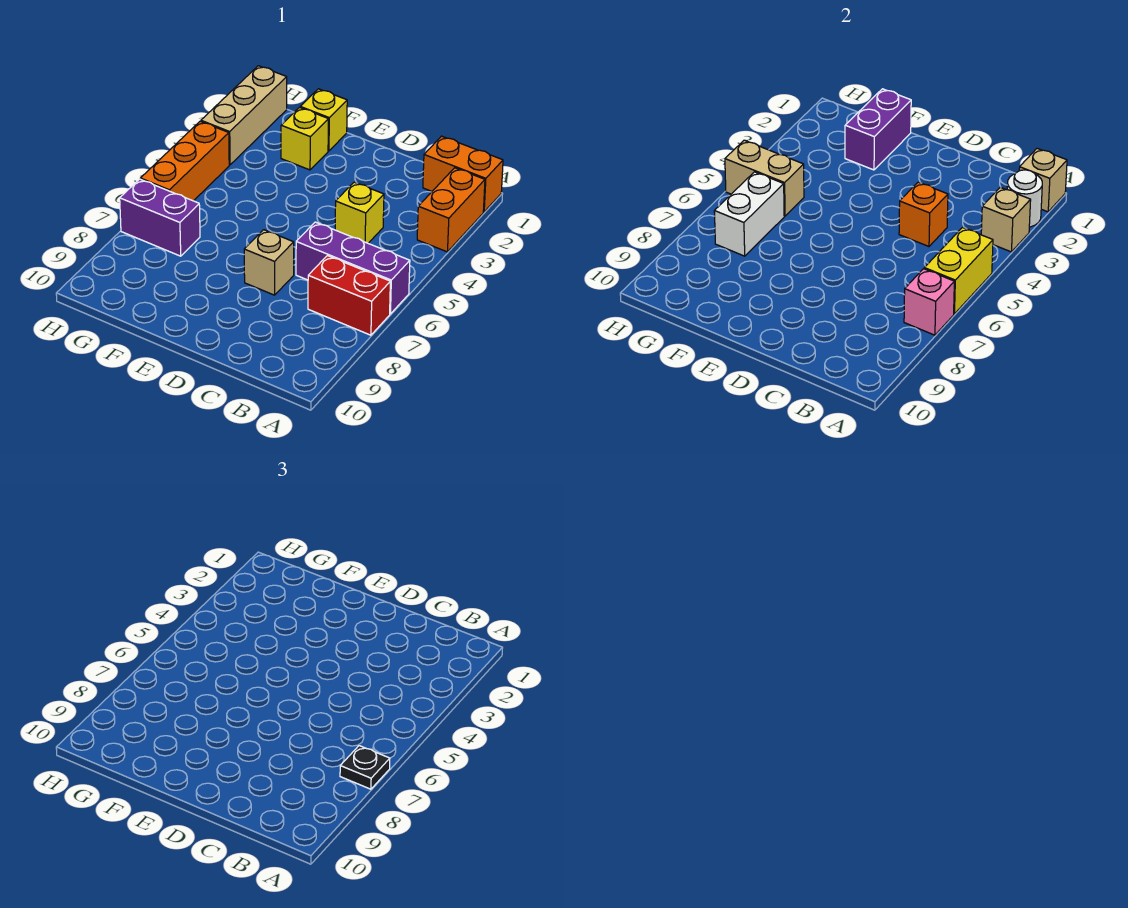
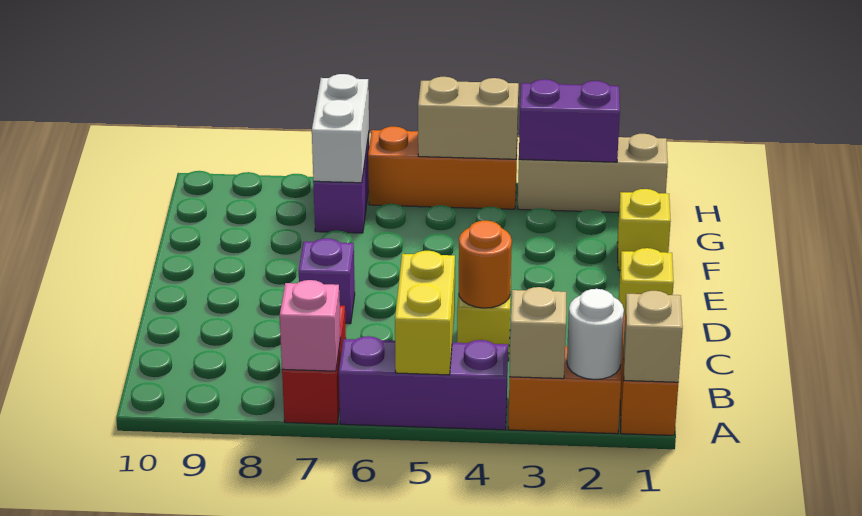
yellow 1x2 brick [924,228,993,314] -> yellow 1x2 brick turned to [395,251,455,375]
purple 1x3 brick [296,222,410,314] -> purple 1x3 brick turned to [339,336,508,430]
black 1x1 plate [340,746,390,789] -> none
orange 1x1 brick [899,182,948,247] -> orange 1x1 round brick [459,221,512,308]
tan 1x1 brick [244,230,294,295] -> purple 1x1 brick [299,238,355,324]
purple 1x2 brick [845,89,911,170] -> purple 1x2 brick moved to [519,79,620,162]
yellow 1x1 brick [281,108,328,170] -> yellow 1x1 brick moved to [619,248,674,315]
tan 1x2 brick [725,140,804,216] -> tan 1x2 brick turned to [418,77,519,159]
white 1x2 brick [714,172,784,256] -> white 1x2 brick turned to [312,74,369,183]

